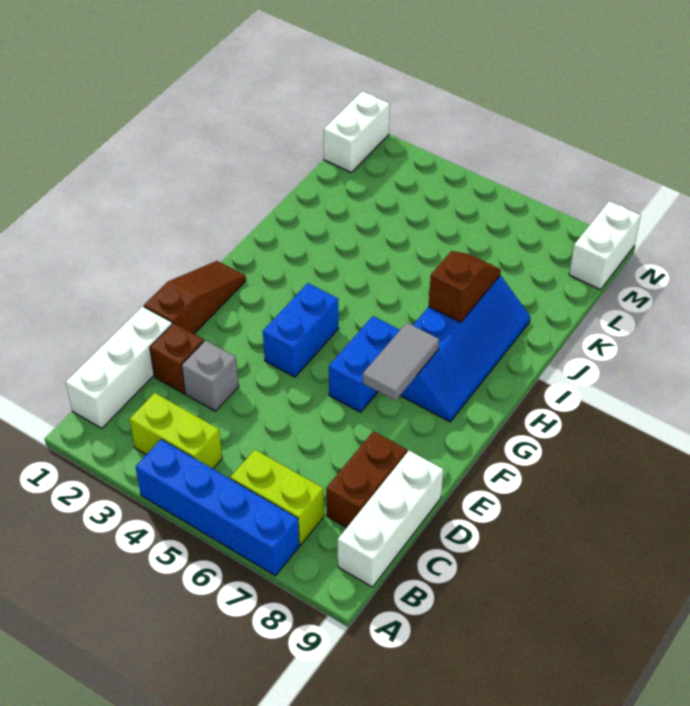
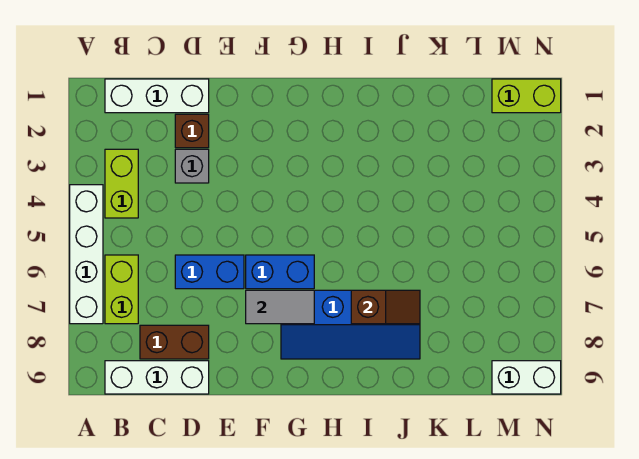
blue 1x4 brick [136,439,299,576] -> white 1x4 brick [70,185,103,324]
brown 1x3 slope [144,261,246,334] -> none
blue 1x2 brick [263,283,339,377] -> blue 1x2 brick moved to [175,255,244,289]
white 1x2 brick [324,91,390,172] -> lime 1x2 brick [492,79,561,113]

